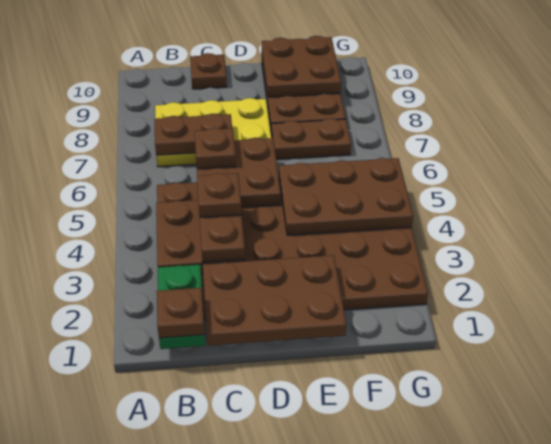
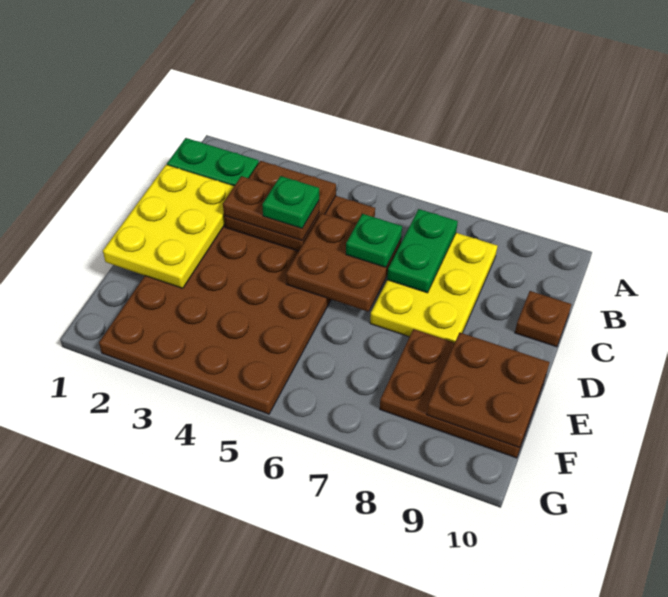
brown 1x1 plate [157,288,204,338] -> none
brown 1x2 plate [154,114,232,155] -> green 1x2 plate [387,209,458,293]
brown 2x3 plate [203,255,346,346] -> yellow 2x3 plate [103,165,234,288]
brown 1x1 plate [197,173,242,217] -> green 1x1 plate [262,176,319,229]
brown 1x1 plate [194,128,236,169] -> green 1x1 plate [346,214,402,267]
brown 2x3 plate [279,158,413,235] -> none
brown 1x2 plate [271,119,351,159] -> none

